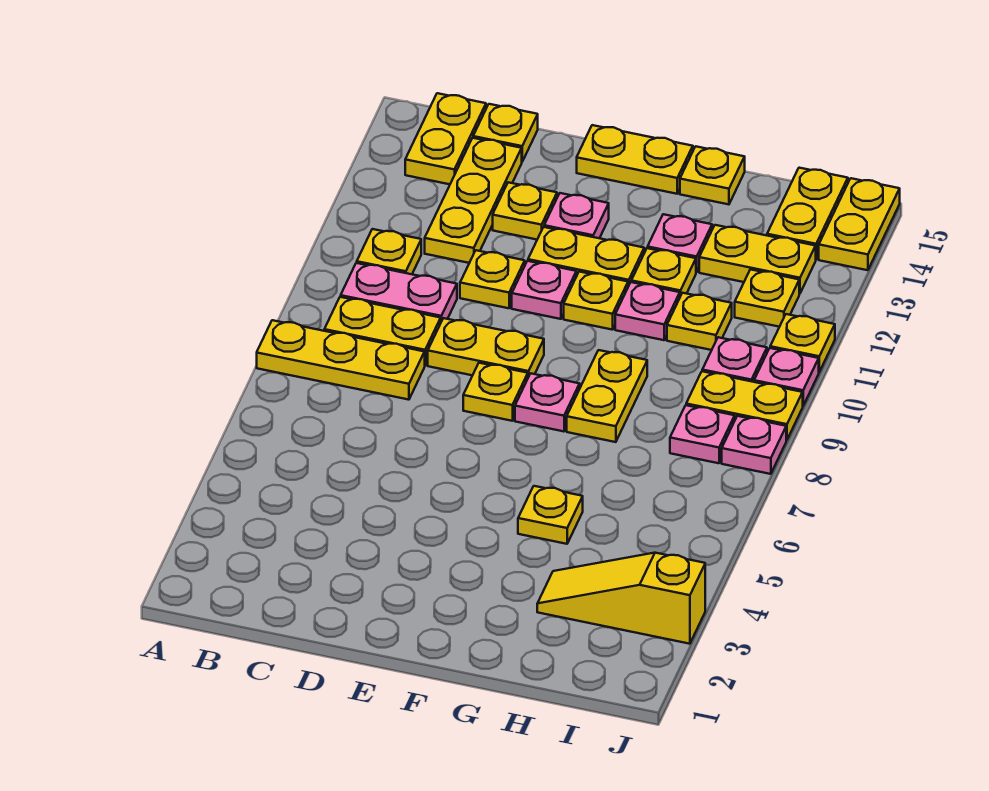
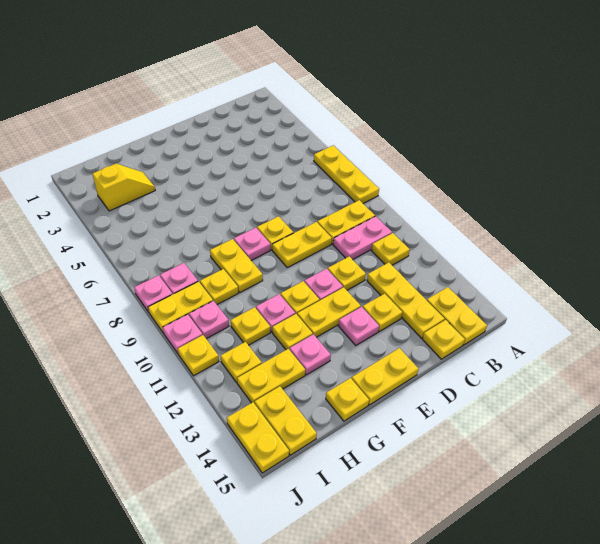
yellow 1x3 plate [257,320,425,400] -> yellow 1x3 plate turned to [314,145,379,203]
yellow 1x1 plate [518,486,583,544] -> yellow 1x1 plate moved to [200,269,238,304]
yellow 1x3 slope [537,553,705,644] -> yellow 1x2 slope [92,163,155,211]

